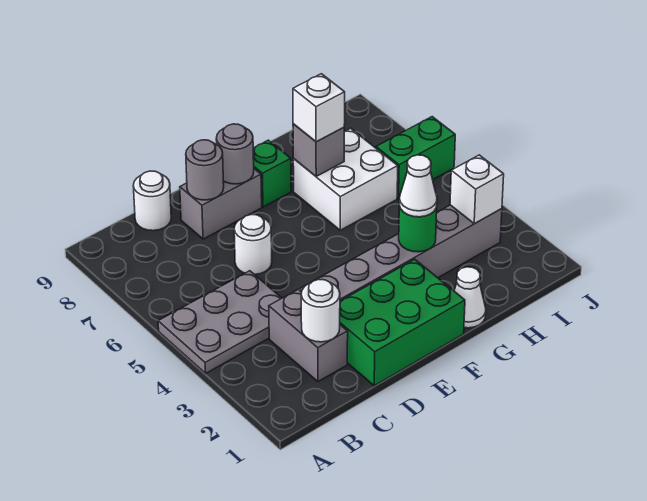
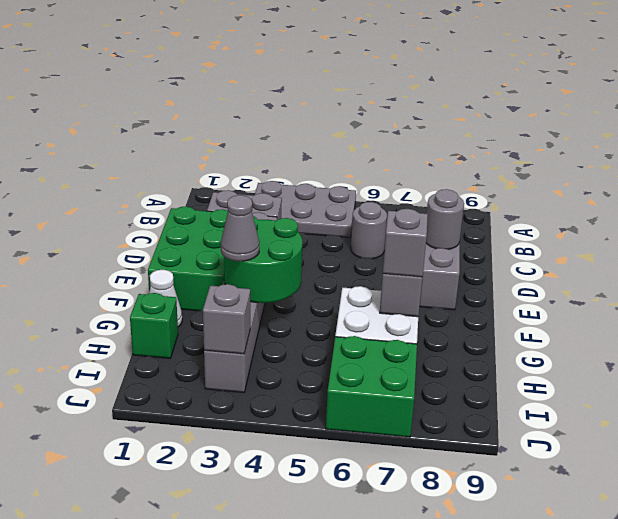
grey 2x3 plate [158,271,282,373] -> grey 2x3 plate turned to [255,181,356,238]
white 1x1 round brick [301,280,340,342] -> none
white 1x1 round brick [133,171,171,231] -> none
white 1x1 round brick [234,215,272,275] -> none
grey 1x1 round brick [216,124,254,184] -> grey 1x1 round brick moved to [351,202,387,259]
green 1x1 brick [253,140,291,207] -> green 1x1 brick moved to [130,293,178,358]
green 1x1 round brick [399,206,437,252] -> green 2x2 round brick [224,216,302,303]
white 1x1 cone [399,155,437,217] -> grey 1x1 cone [221,195,259,261]
white 1x1 brick [293,74,345,142] -> grey 1x1 brick [383,209,428,277]
white 1x1 brick [450,155,504,224] -> grey 1x1 brick [203,284,250,354]
green 1x2 brick [376,117,455,198] -> green 2x2 brick [326,336,417,437]

